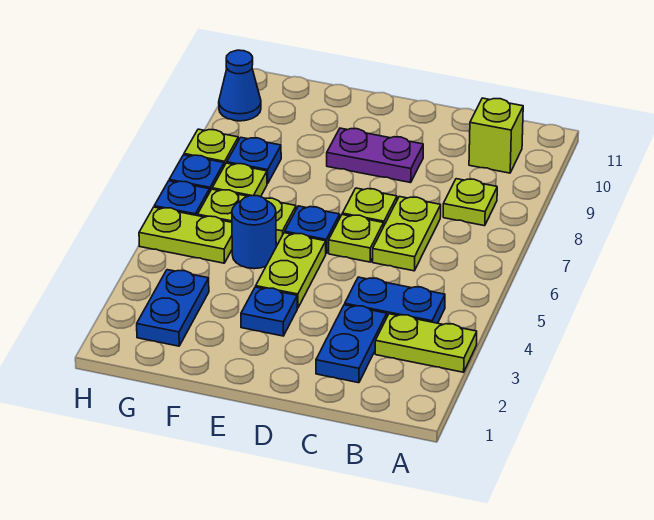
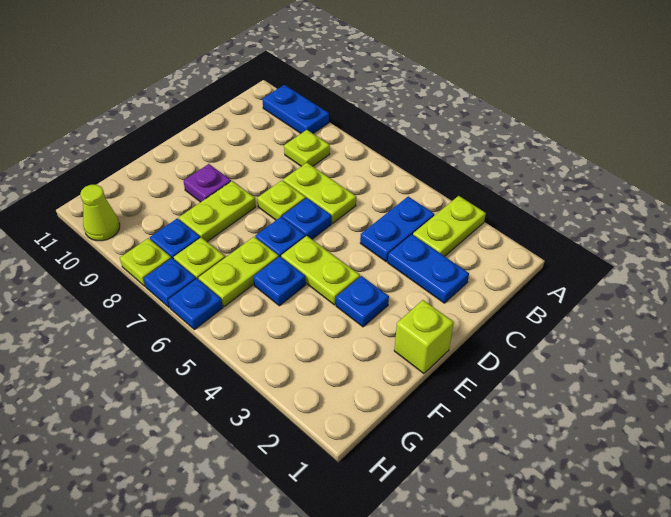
lime 1x1 brick [469,98,523,173] -> lime 1x1 brick moved to [394,300,454,374]
lime 1x1 plate [329,215,383,262] -> blue 1x1 plate [282,198,331,239]
purple 1x2 plate [327,128,423,183] -> purple 1x1 plate [184,164,231,202]
blue 1x1 round brick [232,196,276,269] -> blue 1x1 plate [253,256,306,306]
blue 1x2 plate [137,270,209,346] -> blue 1x2 plate moved to [262,85,329,133]
lime 1x2 plate [139,207,232,263] -> lime 1x2 plate moved to [179,181,256,242]
blue 1x1 cone [219,50,261,121] -> lime 1x1 cone [80,185,120,241]

